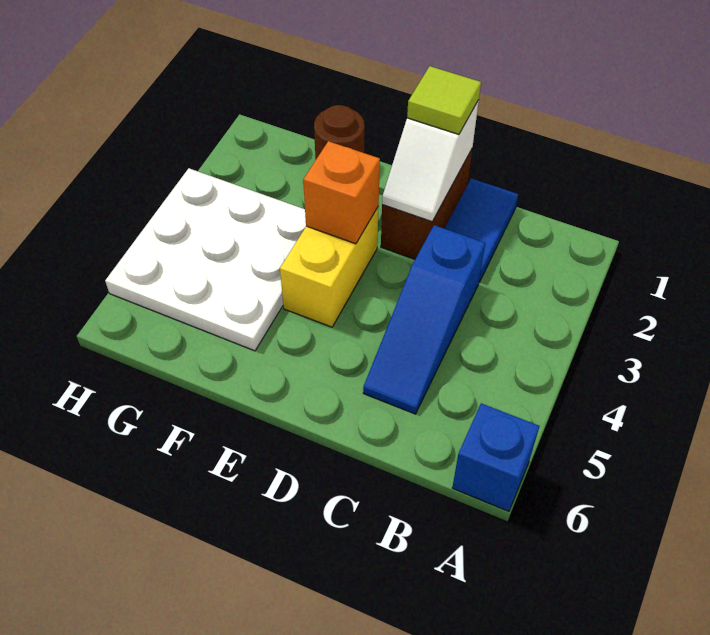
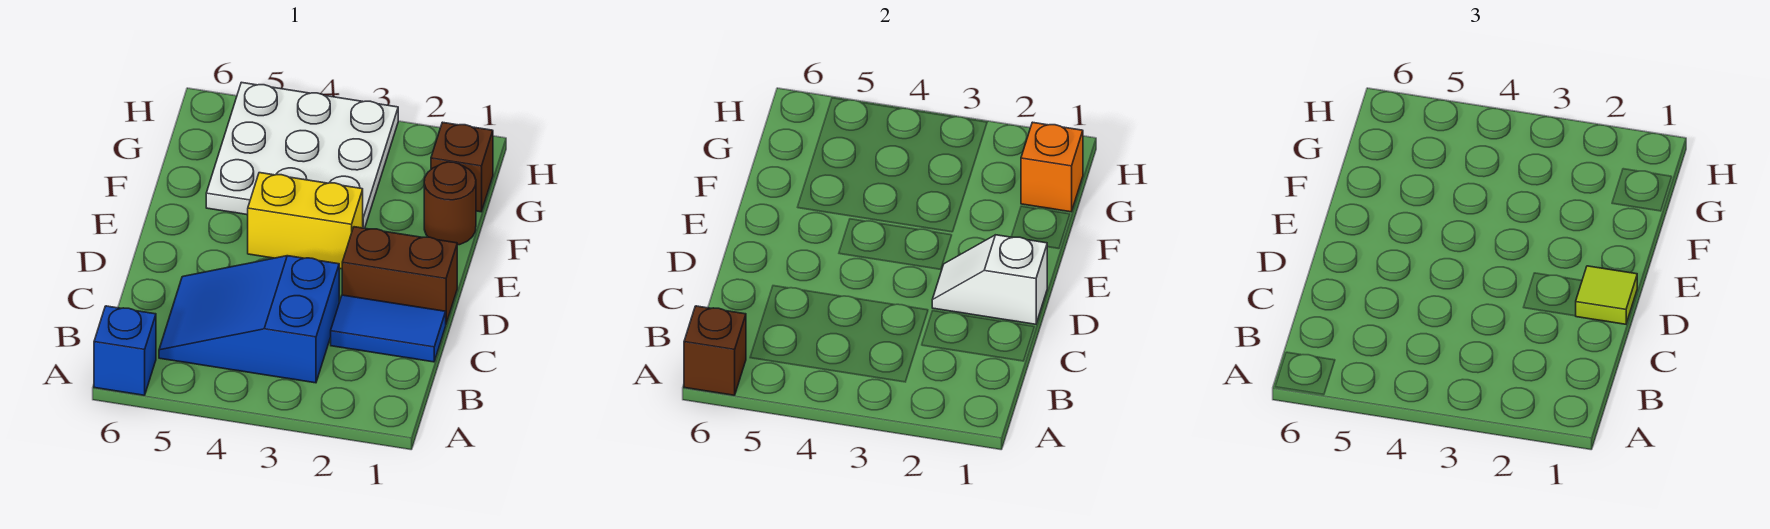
none -> brown 1x1 brick [684,306,746,395]
blue 1x3 slope [363,225,485,414] -> blue 2x3 slope [159,256,339,383]
orange 1x1 brick [303,141,380,244] -> orange 1x1 brick moved to [1021,122,1083,212]
none -> brown 1x1 brick [431,122,493,212]

